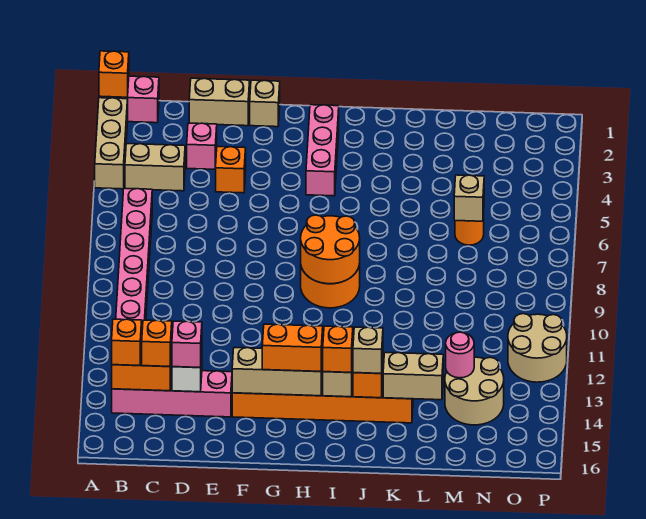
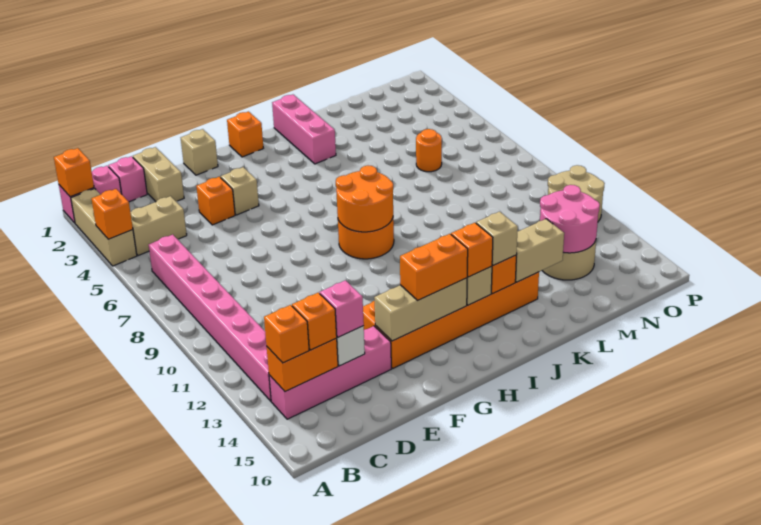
none -> orange 1x1 brick [92,189,133,239]
tan 1x2 brick [189,78,250,126] -> tan 1x2 brick turned to [133,147,184,202]
pink 1x1 brick [187,123,217,169] -> pink 1x1 brick moved to [108,156,147,202]
none -> orange 1x1 brick [227,112,263,157]
pink 1x3 brick [306,105,339,196] -> pink 1x3 brick moved to [272,95,336,164]
tan 1x1 brick [454,175,484,221] -> tan 1x1 brick moved to [221,167,259,215]
pink 1x1 round brick [446,332,474,378] -> pink 2x2 round brick [540,185,600,253]

